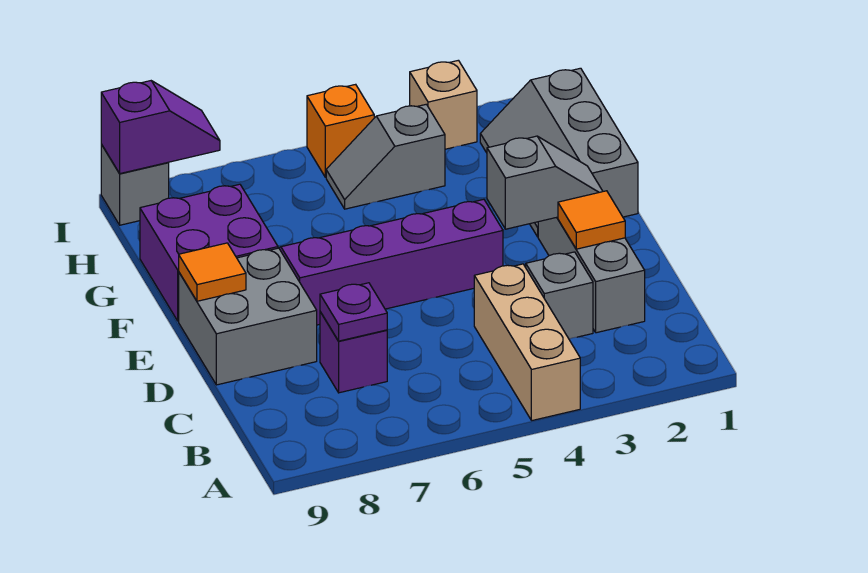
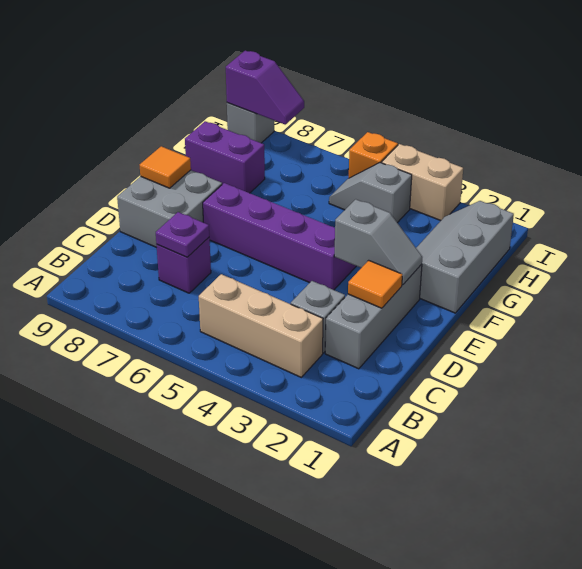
tan 1x3 brick [474,264,580,421] -> tan 1x3 brick turned to [199,274,323,377]
purple 2x2 brick [140,184,278,321] -> purple 1x2 brick [185,121,265,193]
tan 1x1 brick [410,60,477,149] -> tan 1x2 brick [382,144,463,221]

